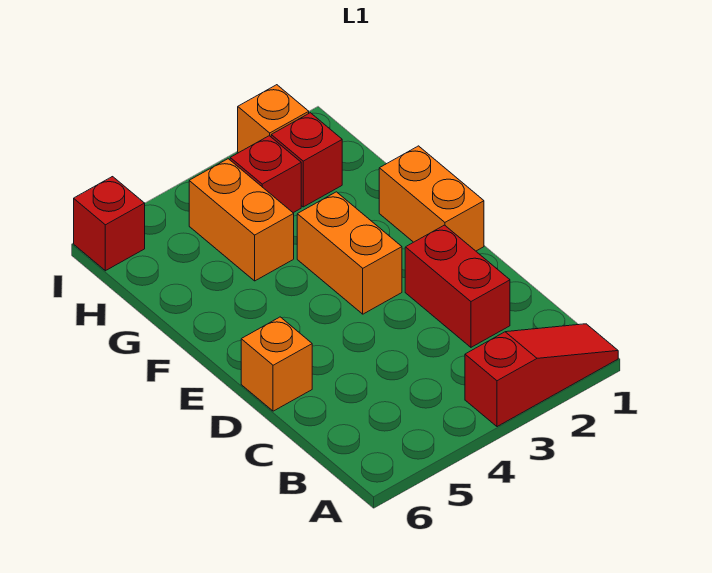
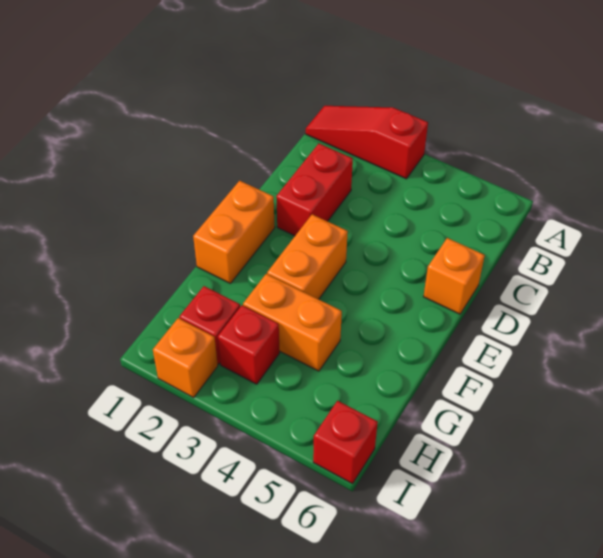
orange 1x2 brick [189,159,294,281] -> orange 1x2 brick turned to [243,274,342,371]

